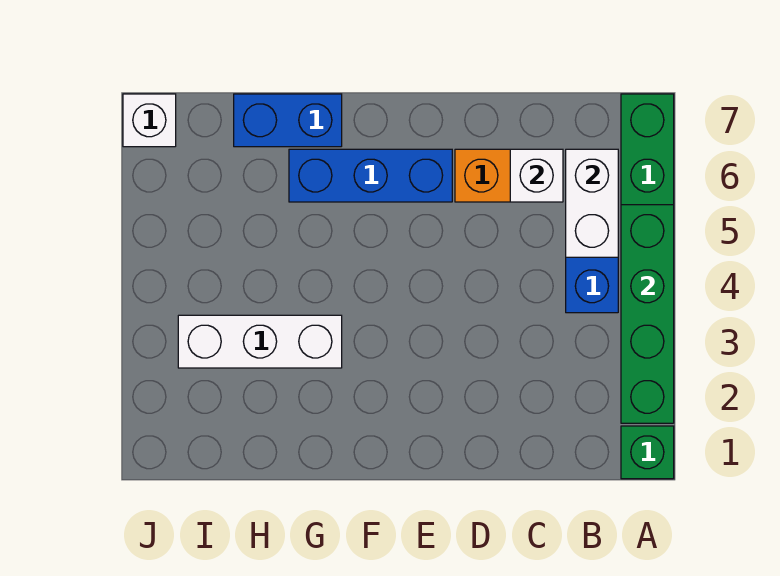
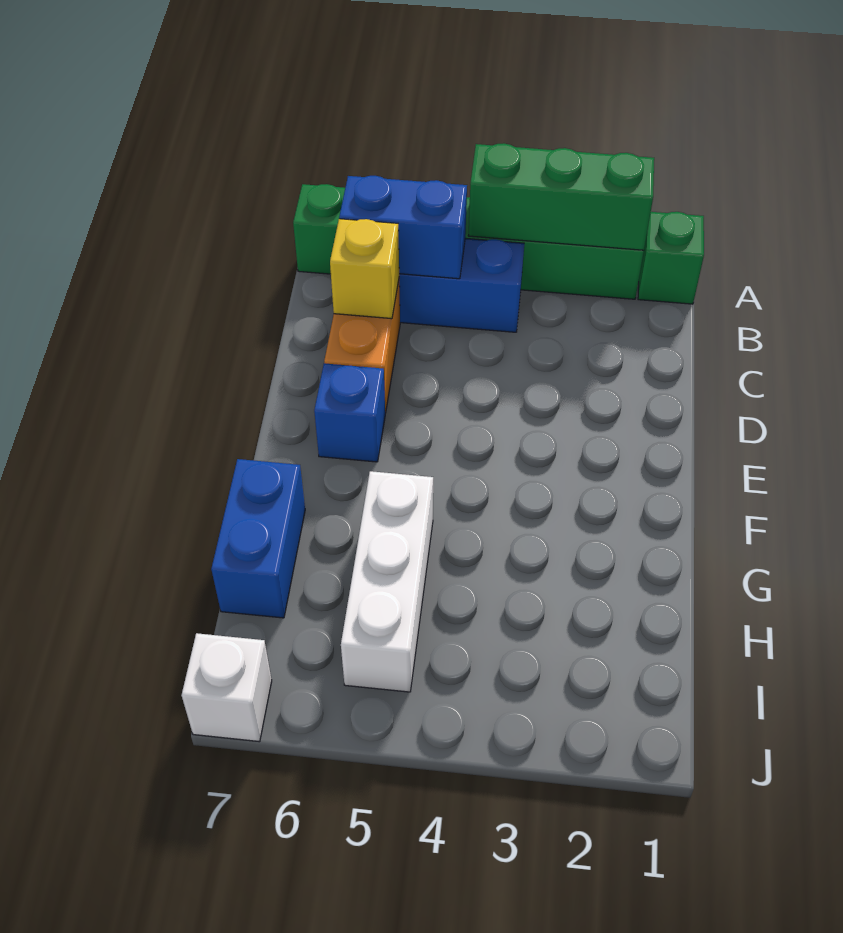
green 1x4 brick [621,205,674,423] -> green 1x3 brick [468,143,654,250]
white 1x2 brick [566,149,618,257] -> blue 1x2 brick [339,176,467,279]
white 1x1 brick [510,149,563,202] -> yellow 1x1 brick [330,219,399,319]
blue 1x3 brick [289,149,452,202] -> blue 1x1 brick [314,363,385,462]
white 1x3 brick [178,315,342,368] -> white 1x3 brick moved to [341,471,433,692]

